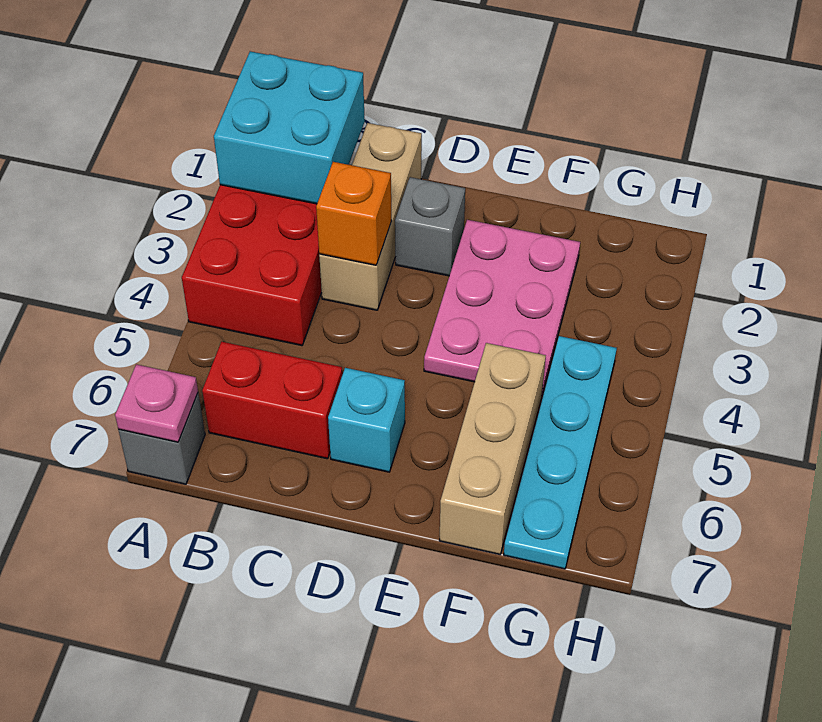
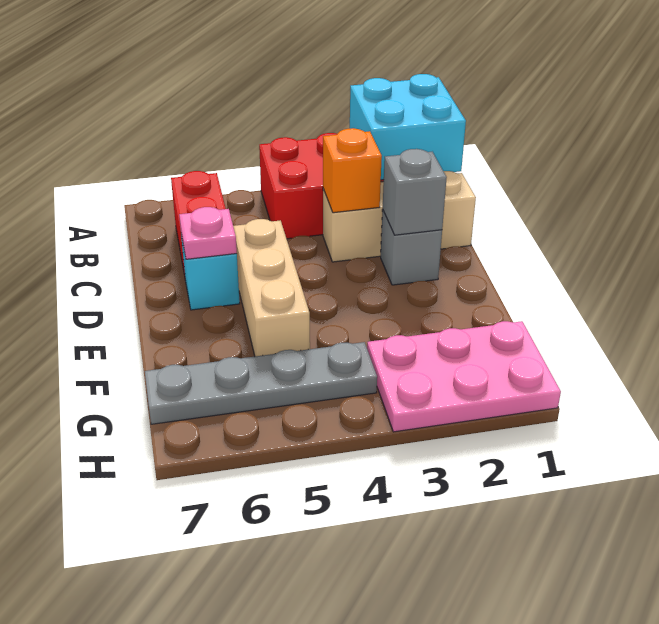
grey 1x1 brick [119,394,205,484] -> grey 1x1 brick moved to [383,149,447,235]
pink 1x1 plate [115,364,198,442] -> pink 1x1 plate moved to [179,207,237,259]
pink 2x3 plate [424,220,580,394] -> pink 2x3 plate moved to [367,321,561,432]
tan 1x3 brick [439,343,546,554] -> tan 1x3 brick turned to [233,219,310,356]
cyan 1x4 plate [504,336,617,569] -> grey 1x4 plate [145,342,377,424]

